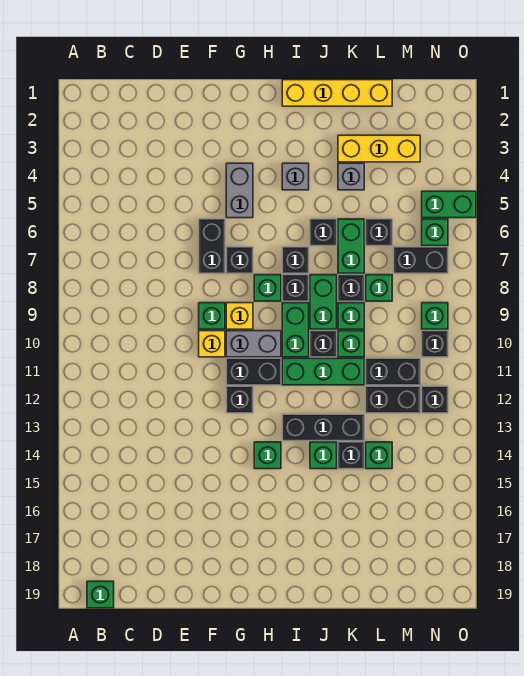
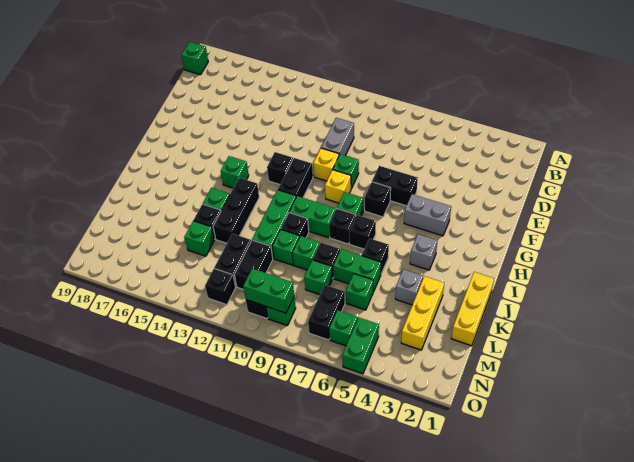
grey 1x2 brick [226,331,281,357] -> grey 1x2 brick moved to [321,118,354,155]
yellow 1x4 brick [282,80,392,106] -> yellow 1x3 brick [451,272,494,346]
green 1x2 brick [310,275,337,329] -> green 1x2 brick moved to [243,269,294,313]
black 1x1 brick [366,219,392,246] -> green 1x1 brick [346,274,373,310]

